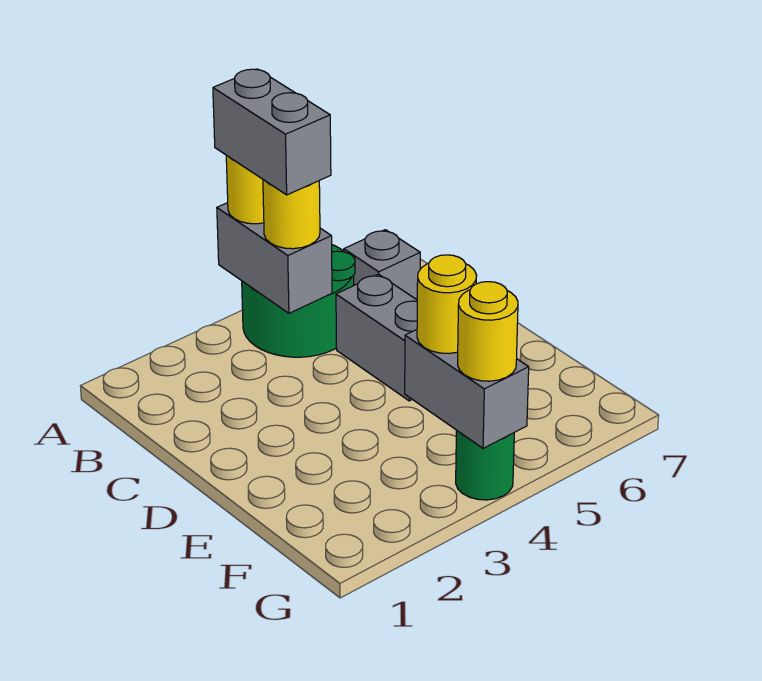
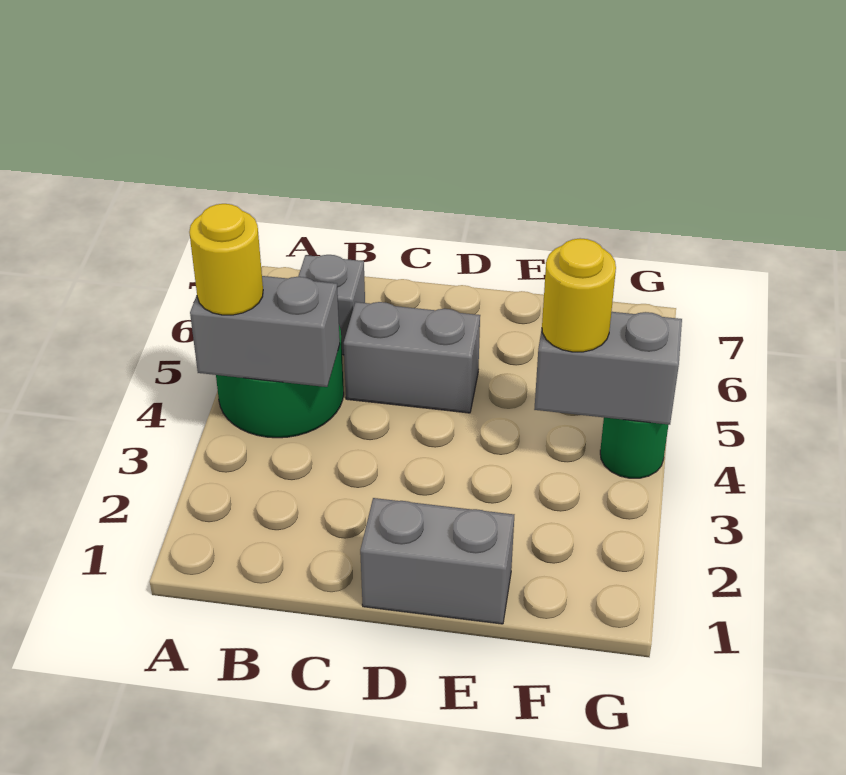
grey 1x2 brick [213,69,331,195] -> grey 1x2 brick moved to [360,498,514,624]
yellow 1x1 round brick [263,180,320,249] -> none
yellow 1x1 round brick [458,282,518,381] -> none

